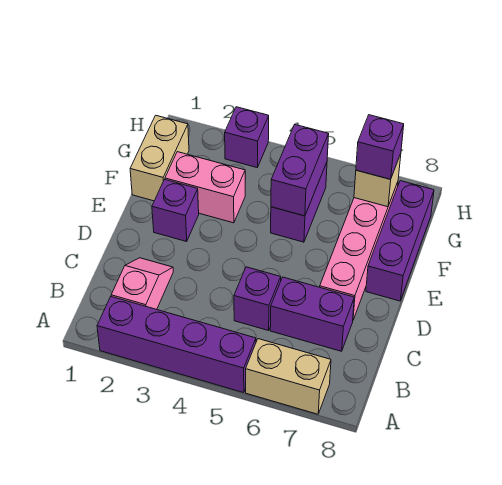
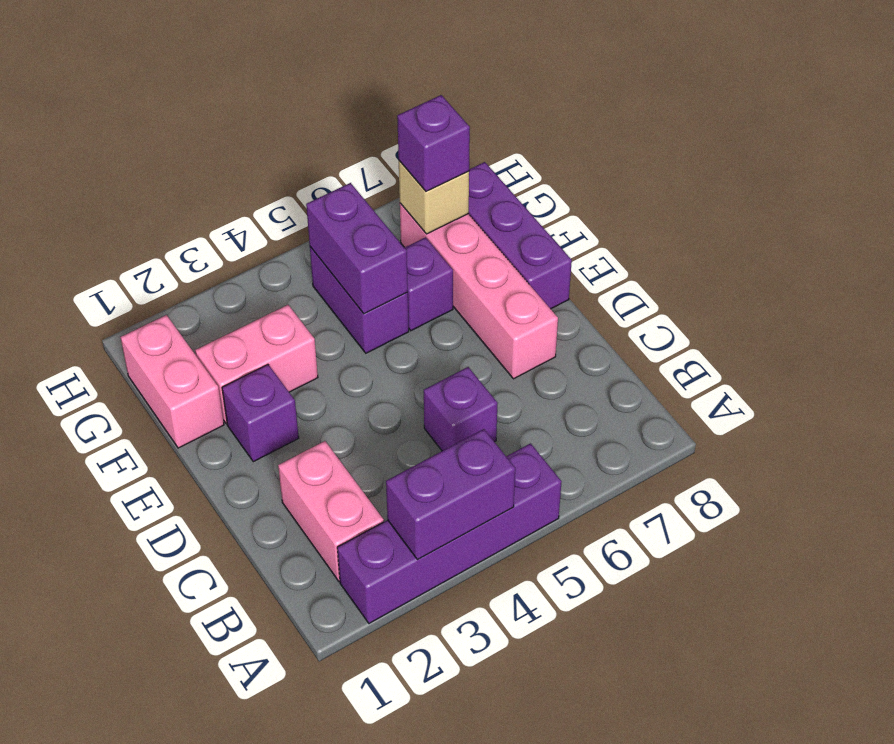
tan 1x2 brick [246,339,331,414] -> none
pink 1x2 slope [111,258,173,309] -> pink 1x2 brick [278,441,384,581]
purple 1x2 brick [270,277,354,351] -> purple 1x2 brick moved to [386,429,515,560]
tan 1x2 brick [130,115,189,201] -> pink 1x2 brick [121,315,224,448]
purple 1x1 brick [225,107,269,167] -> purple 1x1 brick moved to [405,237,453,331]

